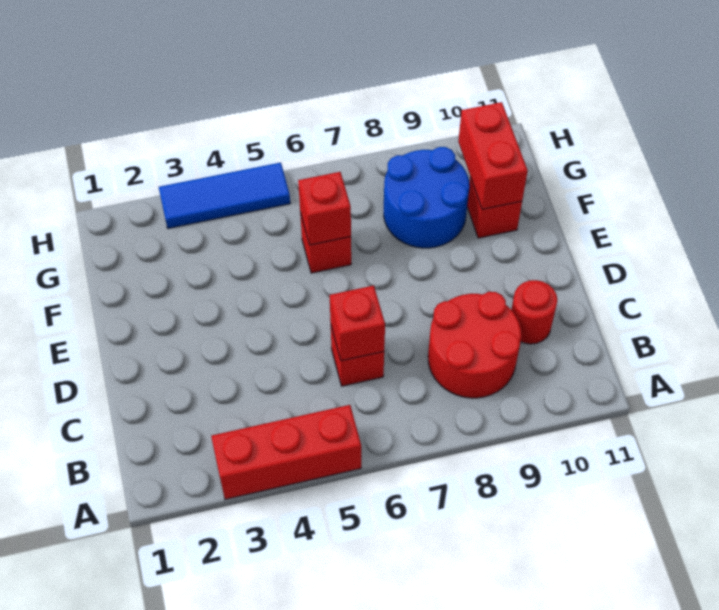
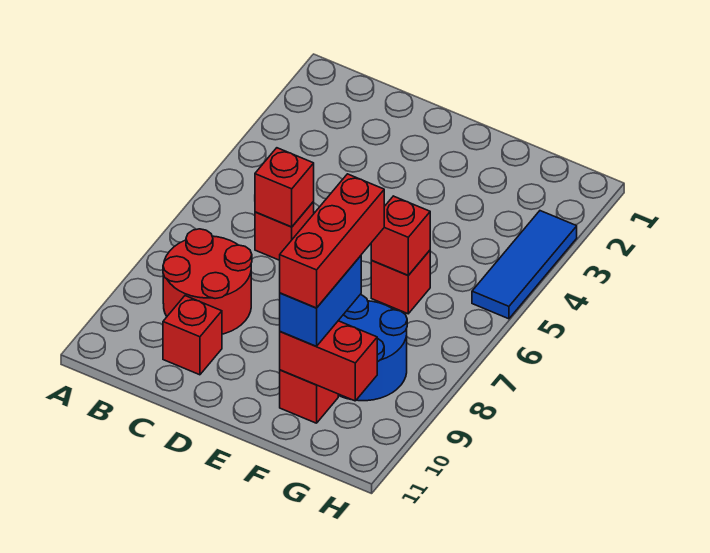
red 1x3 brick [211,405,361,499] -> red 1x3 brick moved to [280,174,384,308]
red 1x1 round brick [511,280,557,344] -> red 1x1 brick [163,296,222,375]
none -> blue 1x2 brick [280,256,361,346]

